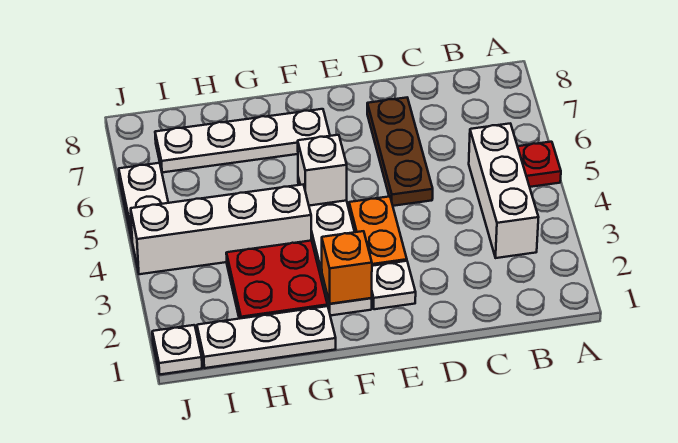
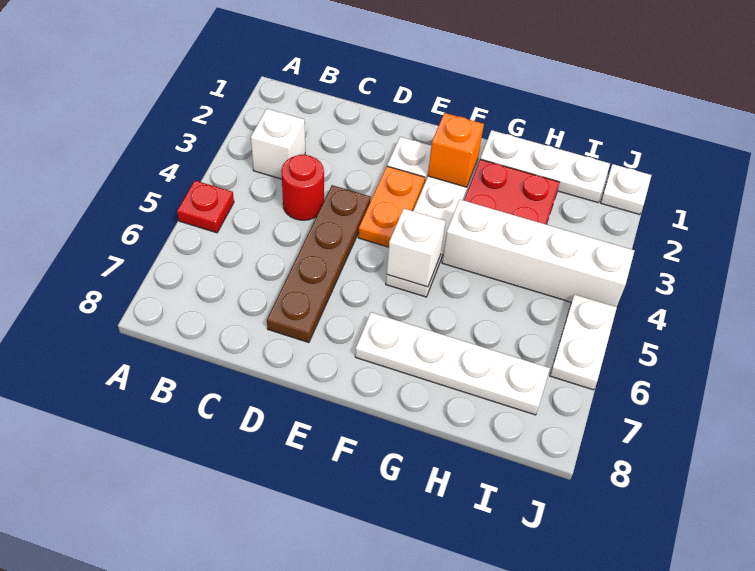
white 1x3 brick [469,124,539,258] -> white 1x1 brick [251,109,305,179]
none -> red 1x1 round brick [281,155,324,220]
brown 1x3 plate [367,98,433,206] -> brown 1x4 plate [267,185,371,343]

